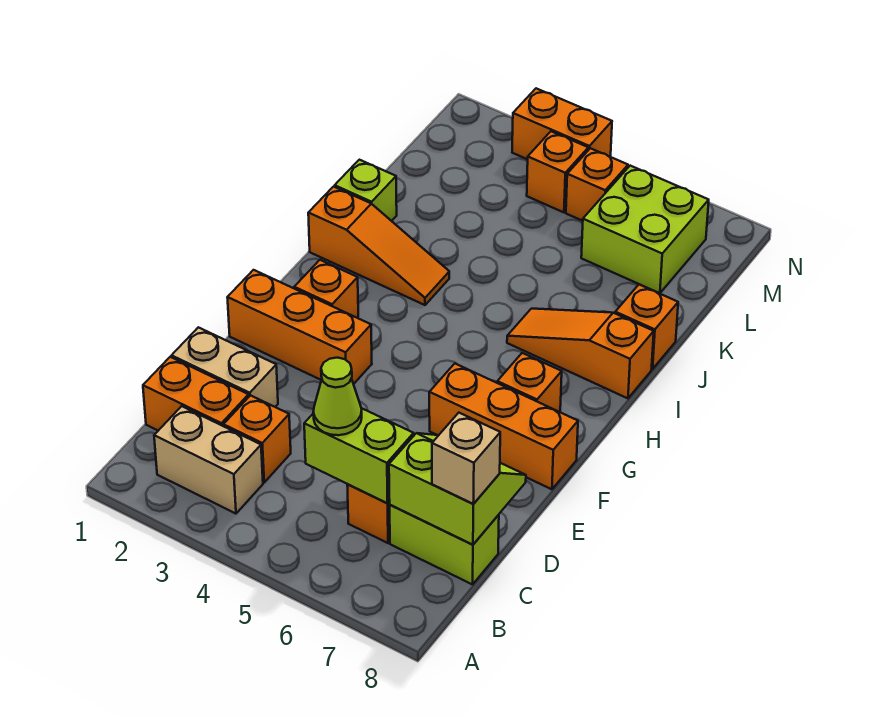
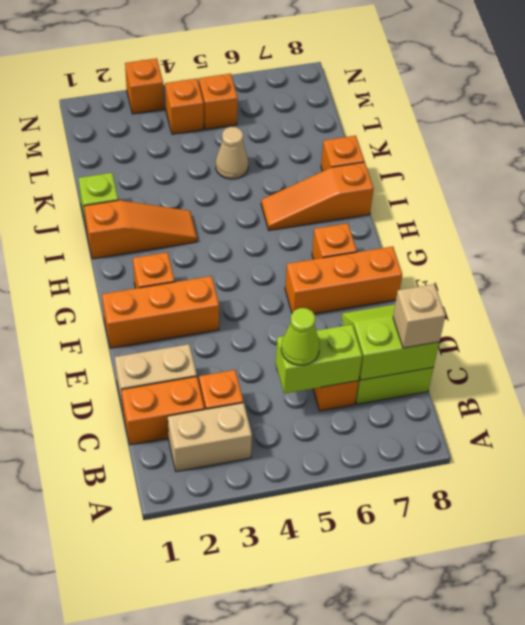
none -> tan 1x1 cone [216,127,249,179]
lime 2x2 brick [581,166,709,293] -> none
orange 1x2 brick [512,88,612,159] -> orange 1x1 brick [125,58,164,114]

